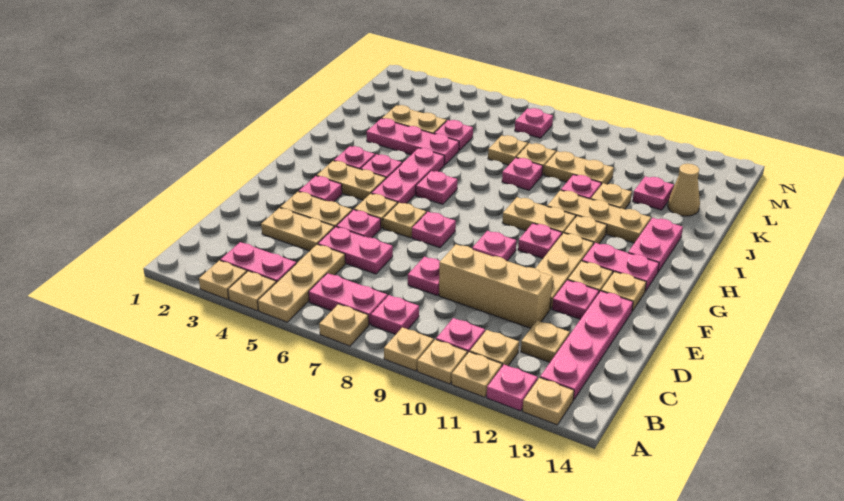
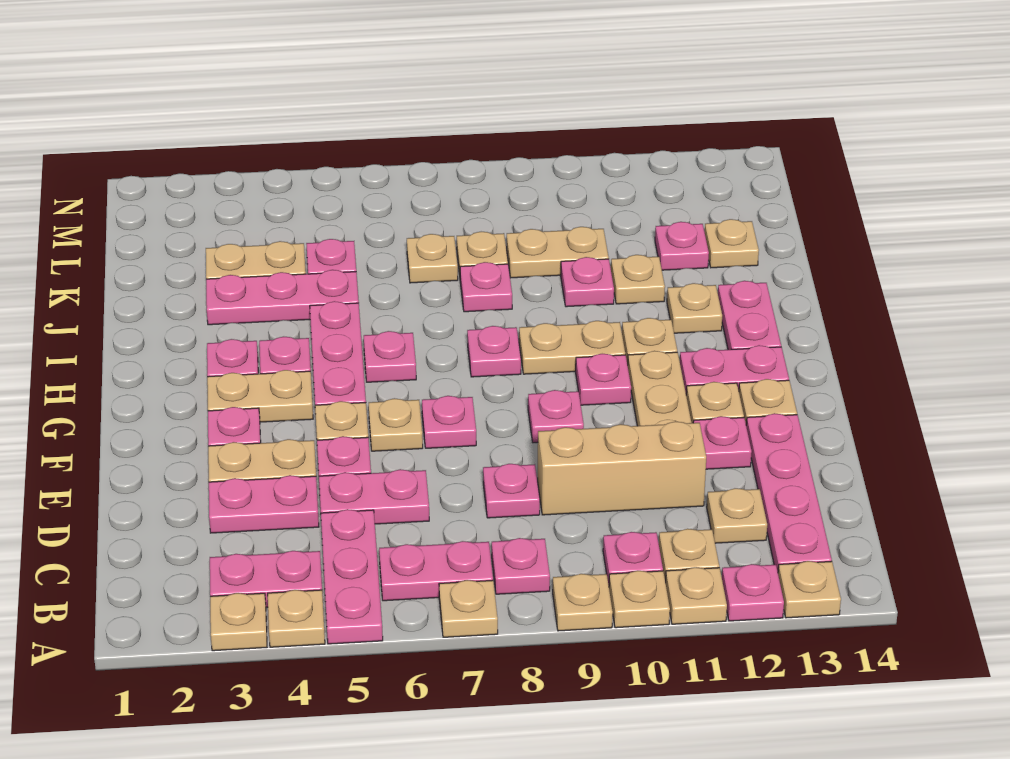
tan 1x3 plate [258,244,345,322] -> pink 1x3 plate [321,509,383,644]
tan 1x2 plate [261,208,334,251] -> pink 1x2 plate [209,475,319,533]
tan 1x3 plate [547,190,651,243] -> tan 1x1 plate [667,283,722,333]
tan 1x1 cone [668,164,700,216] -> tan 1x1 plate [705,219,759,268]
pink 1x1 plate [515,108,553,138] -> pink 1x1 plate moved to [467,326,521,377]

